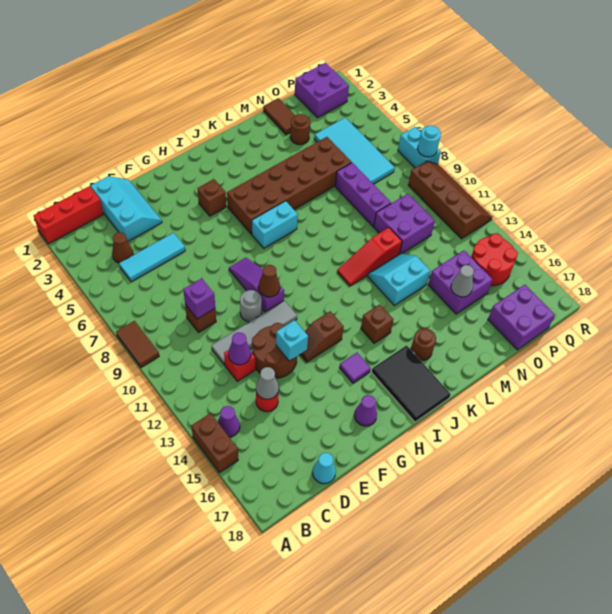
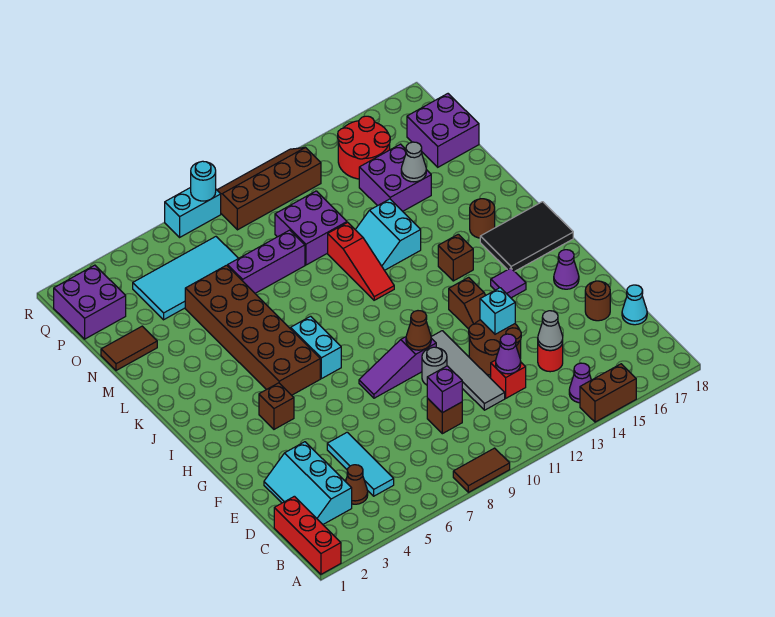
cyan 2x3 slope [91,176,162,241] -> cyan 2x3 slope turned to [264,442,352,524]
brown 1x1 round brick [290,114,310,145] -> brown 1x1 round brick moved to [585,281,610,321]

